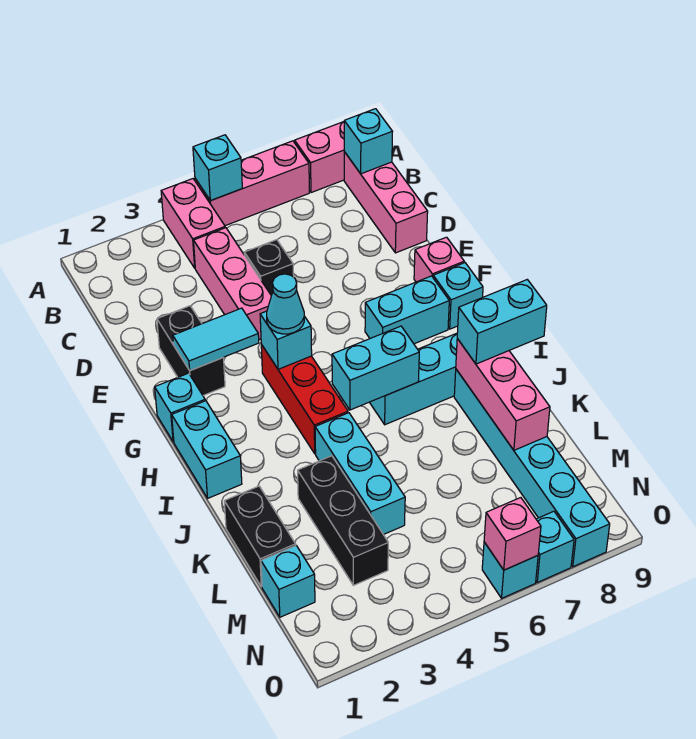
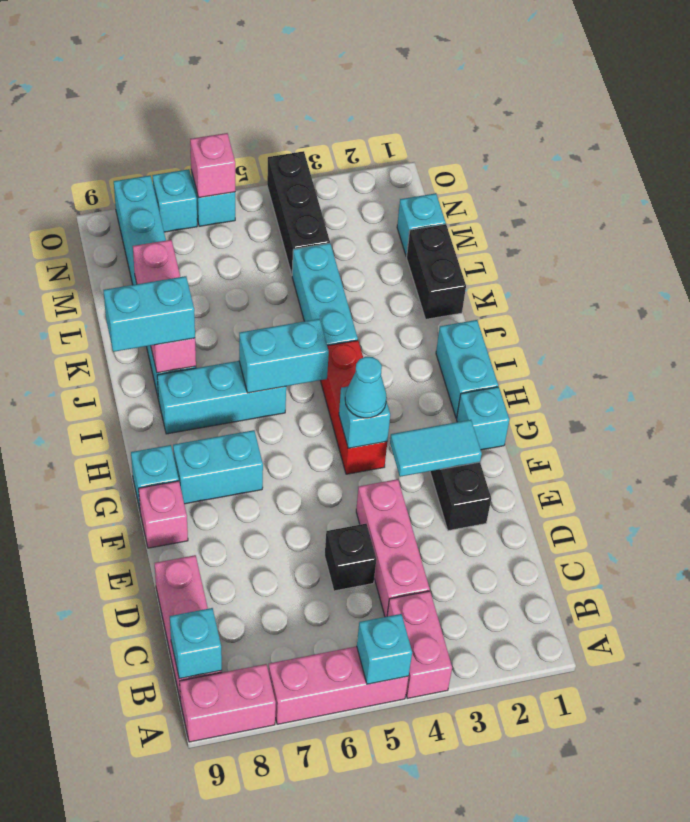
black 1x3 brick [298,456,388,585] -> black 1x3 brick moved to [267,151,330,275]

